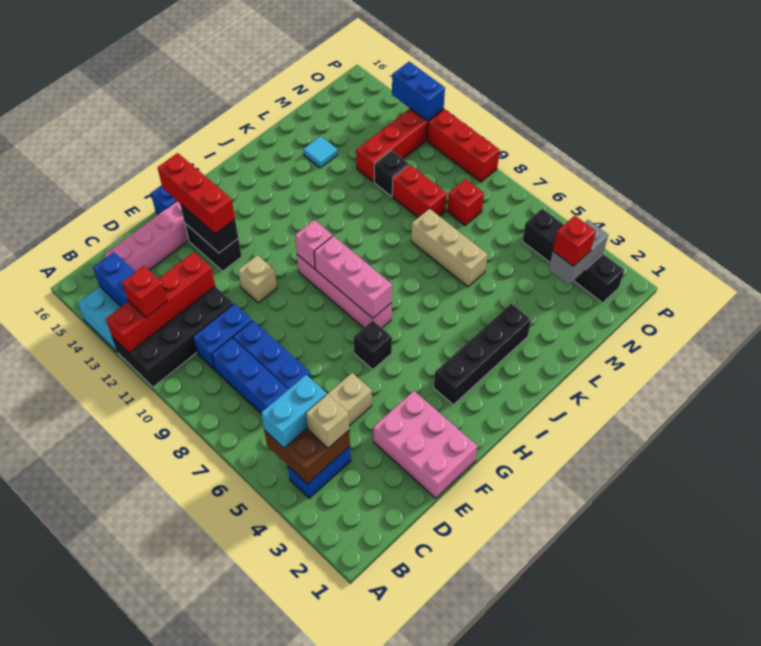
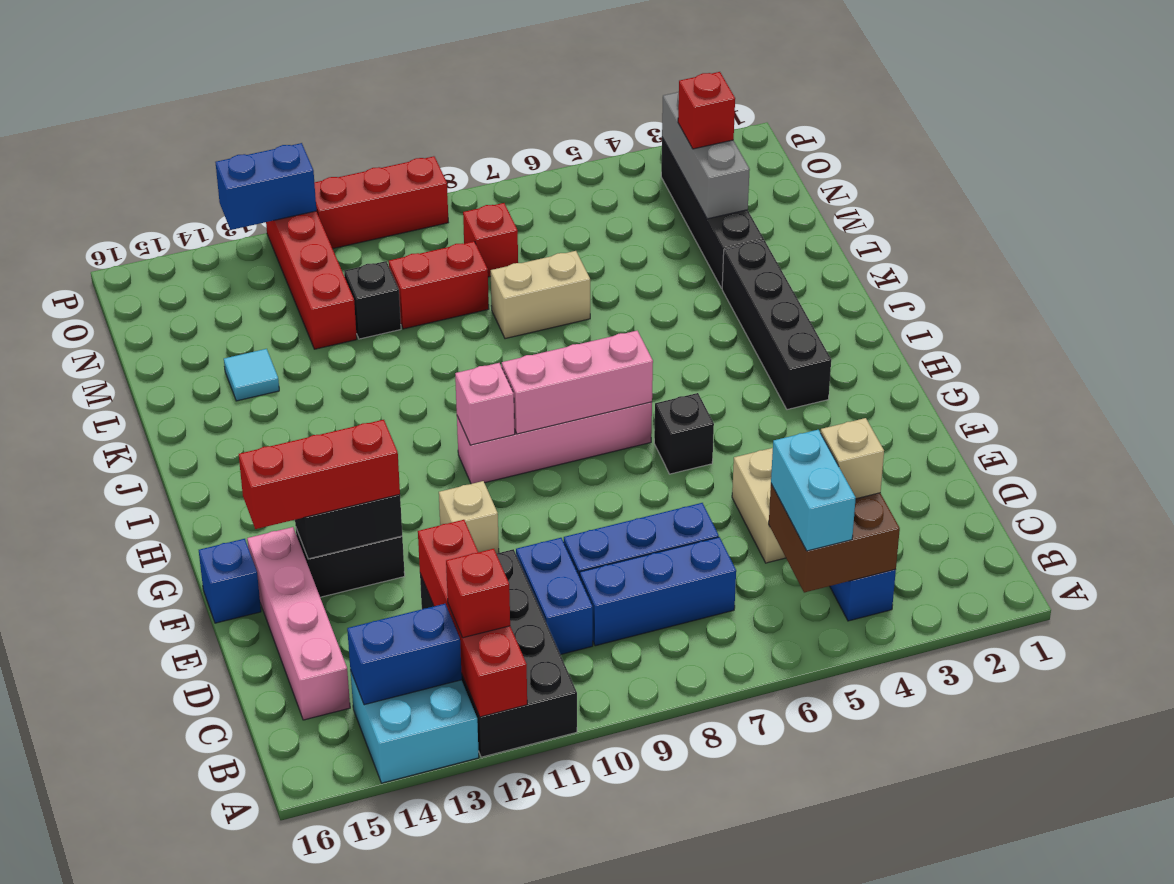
pink 2x3 brick [373,391,477,498] -> none
tan 1x3 brick [411,209,488,287] -> tan 1x2 brick [491,251,590,339]
grey 1x2 brick [549,220,608,285] -> grey 1x3 brick [662,92,750,219]
black 1x4 brick [522,209,624,303] -> black 1x4 brick turned to [661,138,764,288]

